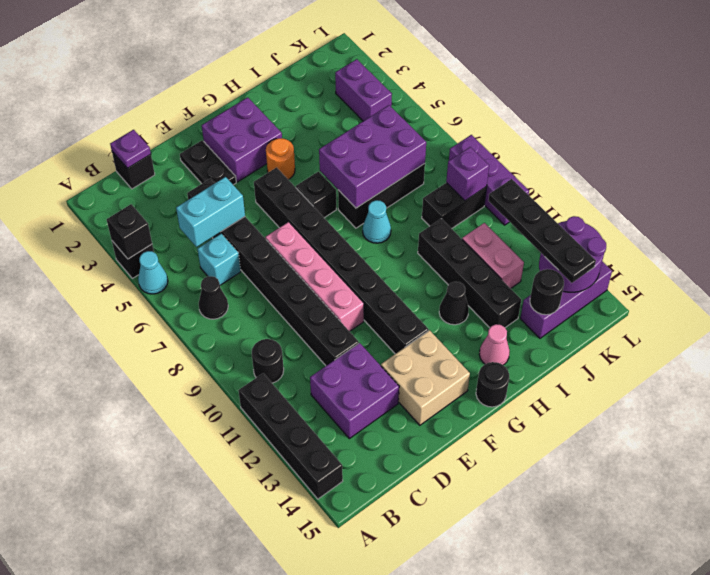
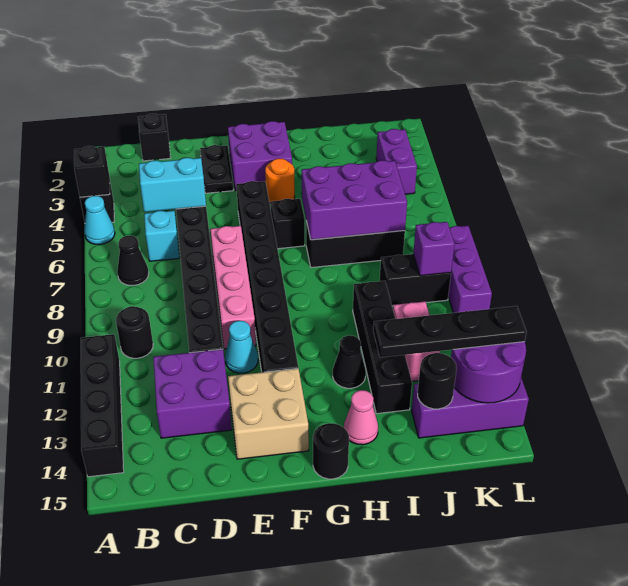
purple 1x1 plate [110,130,151,168] -> none
cyan 1x1 cone [363,200,391,243] -> cyan 1x1 cone moved to [225,321,258,373]
black 1x4 plate [488,179,596,283] -> black 1x4 plate turned to [373,306,527,357]

